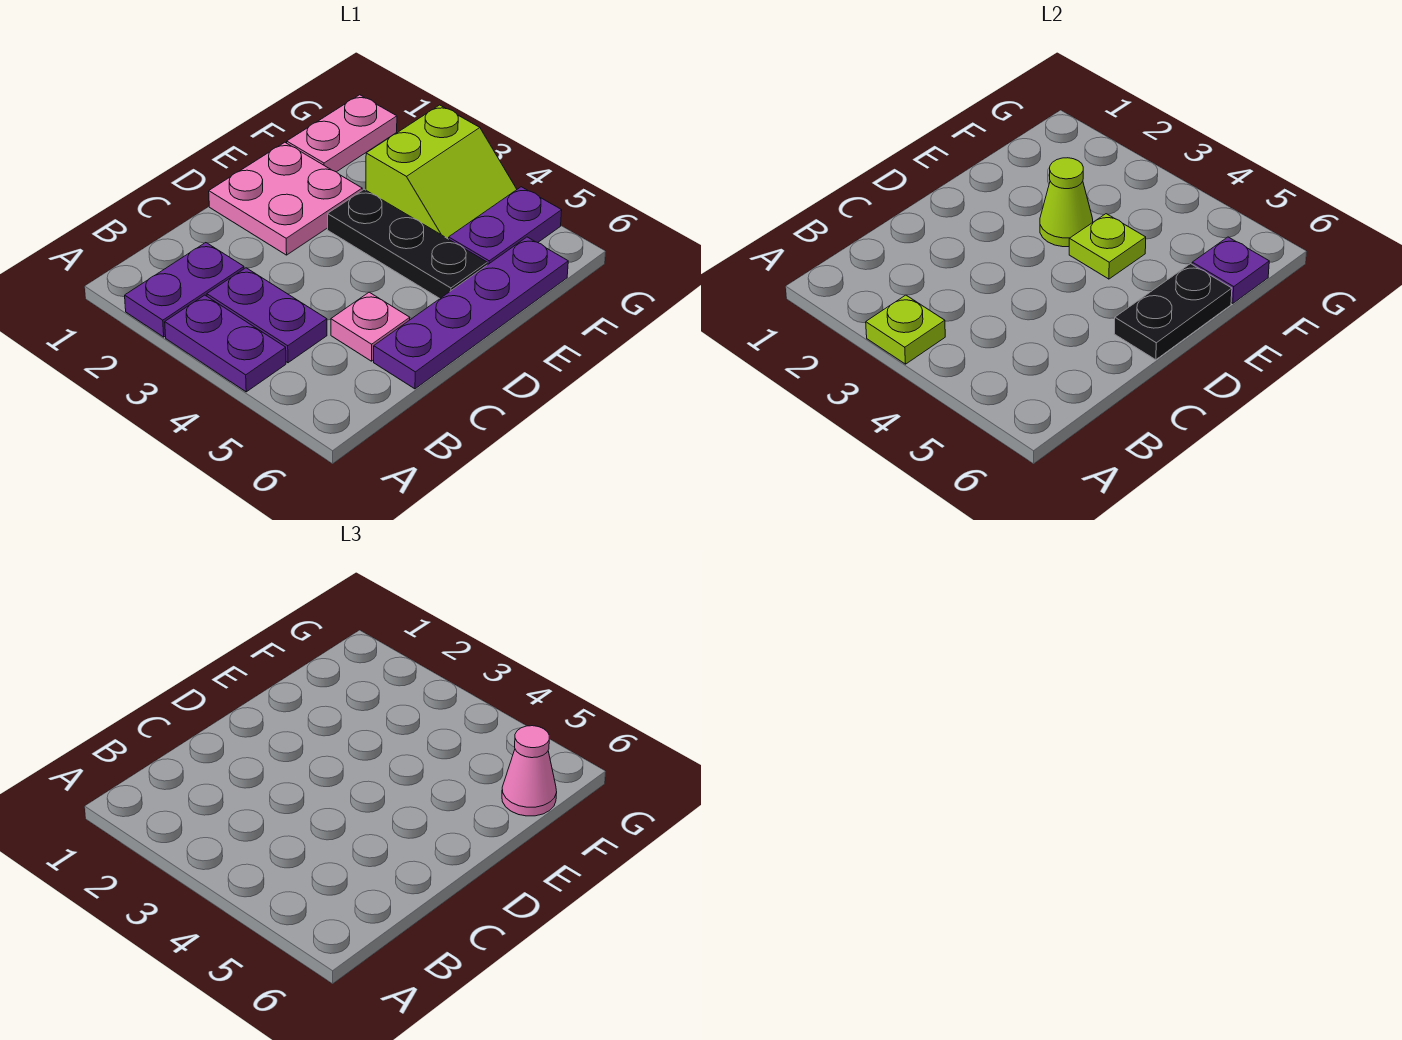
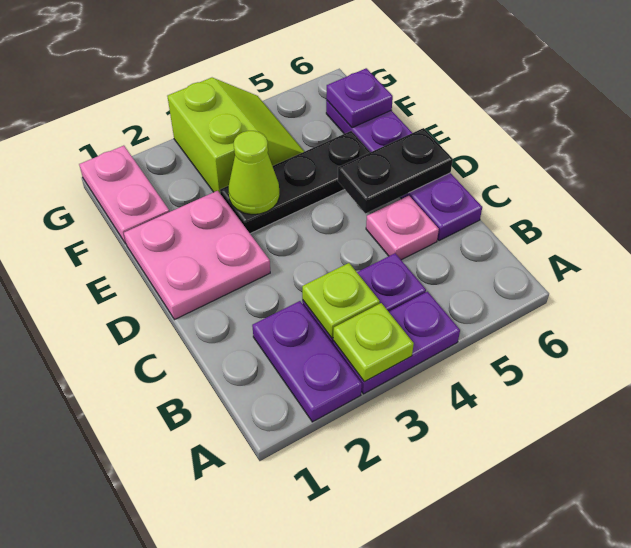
black 1x2 plate [1115,264,1232,360] -> black 1x2 plate turned to [338,128,453,213]
lime 1x1 plate [1069,214,1146,279] -> lime 1x1 plate moved to [302,263,380,338]
purple 1x2 plate [449,187,562,265] -> none
pink 1x1 cone [502,726,557,816] -> none

